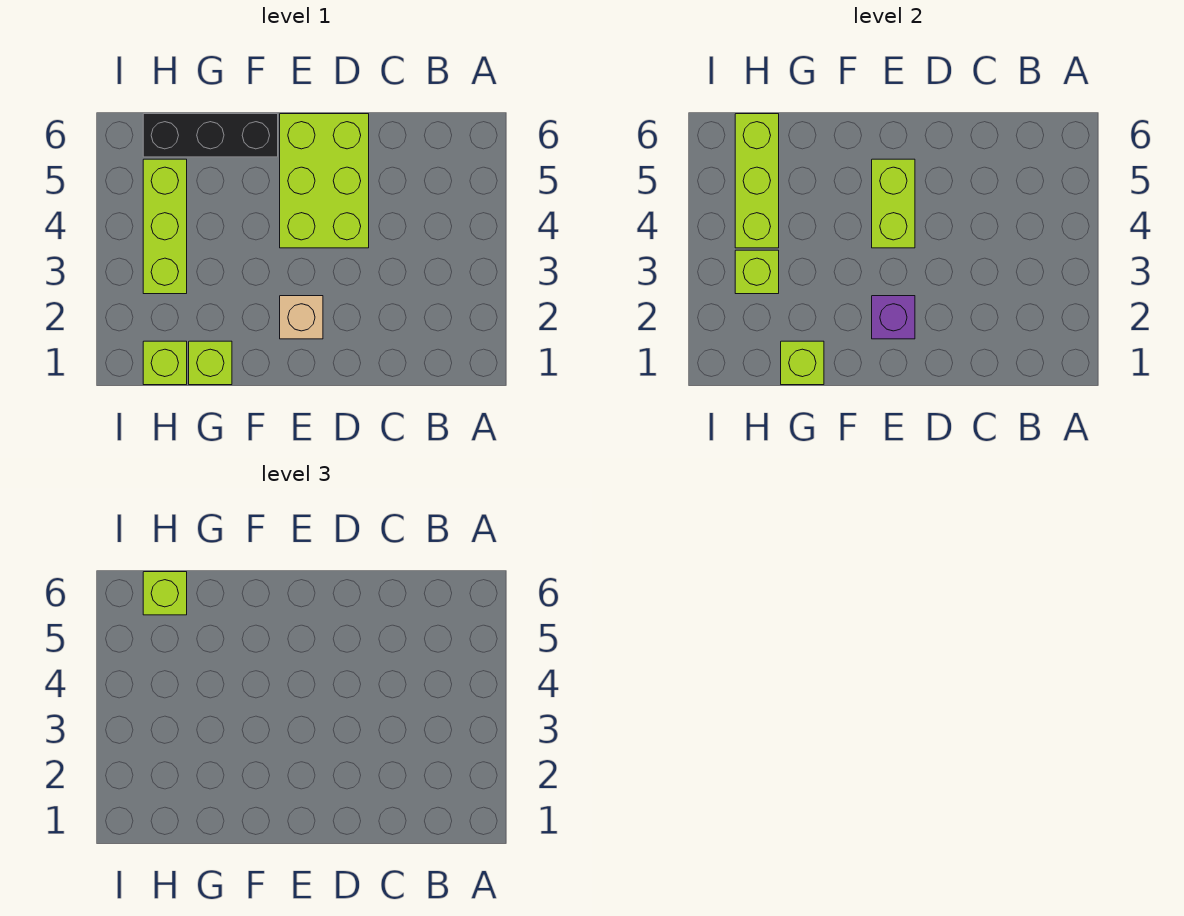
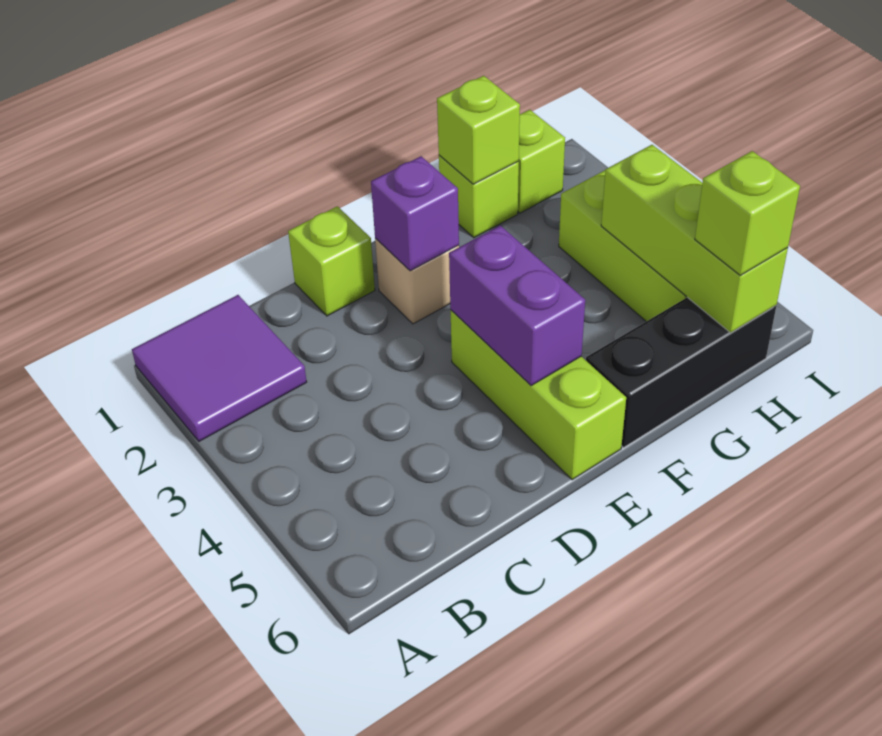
none -> purple 2x2 tile [132,295,307,441]
lime 2x3 brick [280,114,369,248] -> lime 1x3 brick [451,310,626,480]
lime 1x2 brick [872,159,915,248] -> purple 1x2 brick [449,225,585,385]
lime 1x1 brick [735,250,779,294] -> lime 1x1 brick moved to [288,206,375,316]

